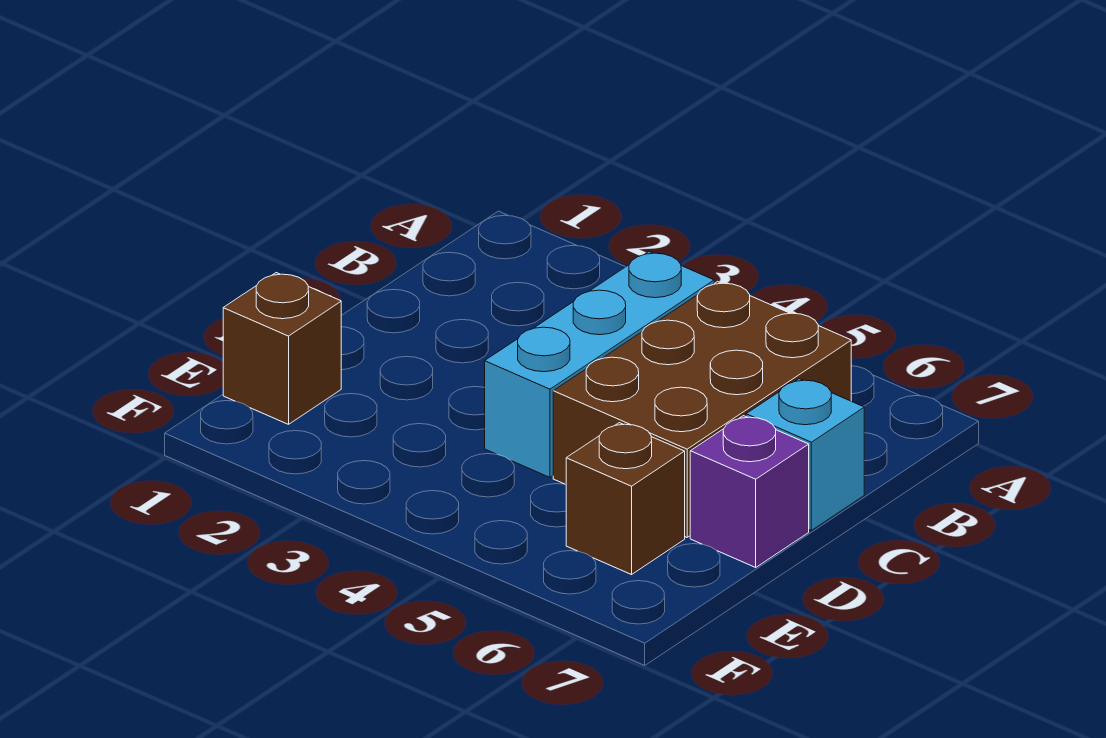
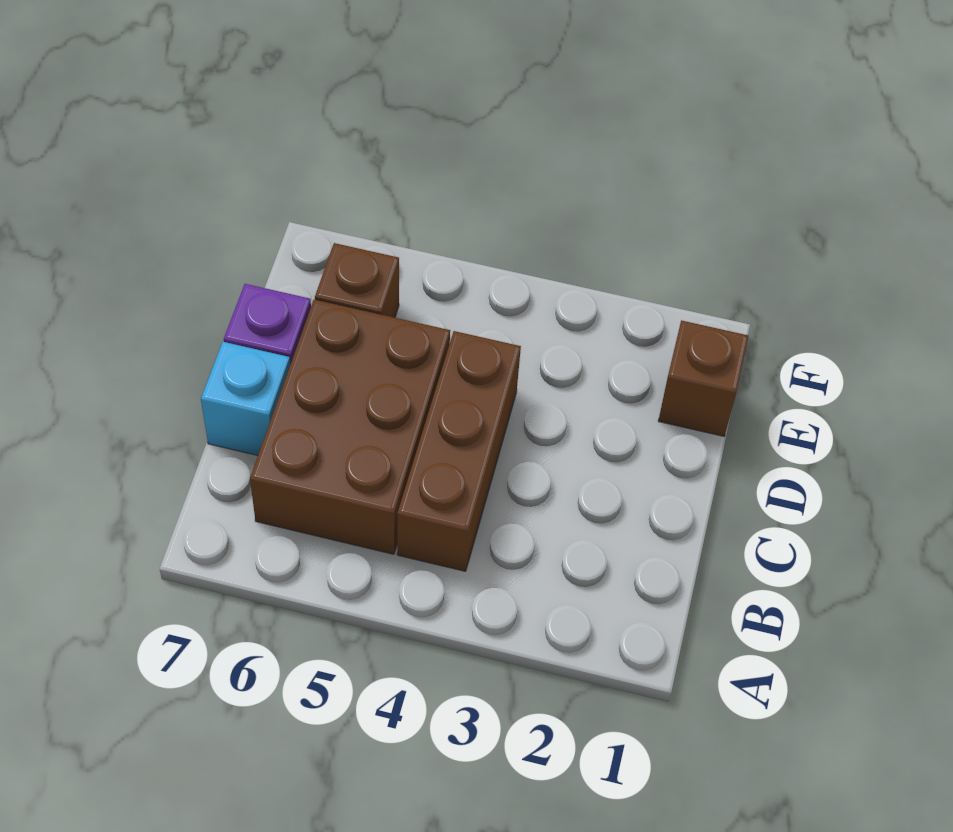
cyan 1x3 brick [485,252,714,477] -> brown 1x3 brick [397,331,521,571]

